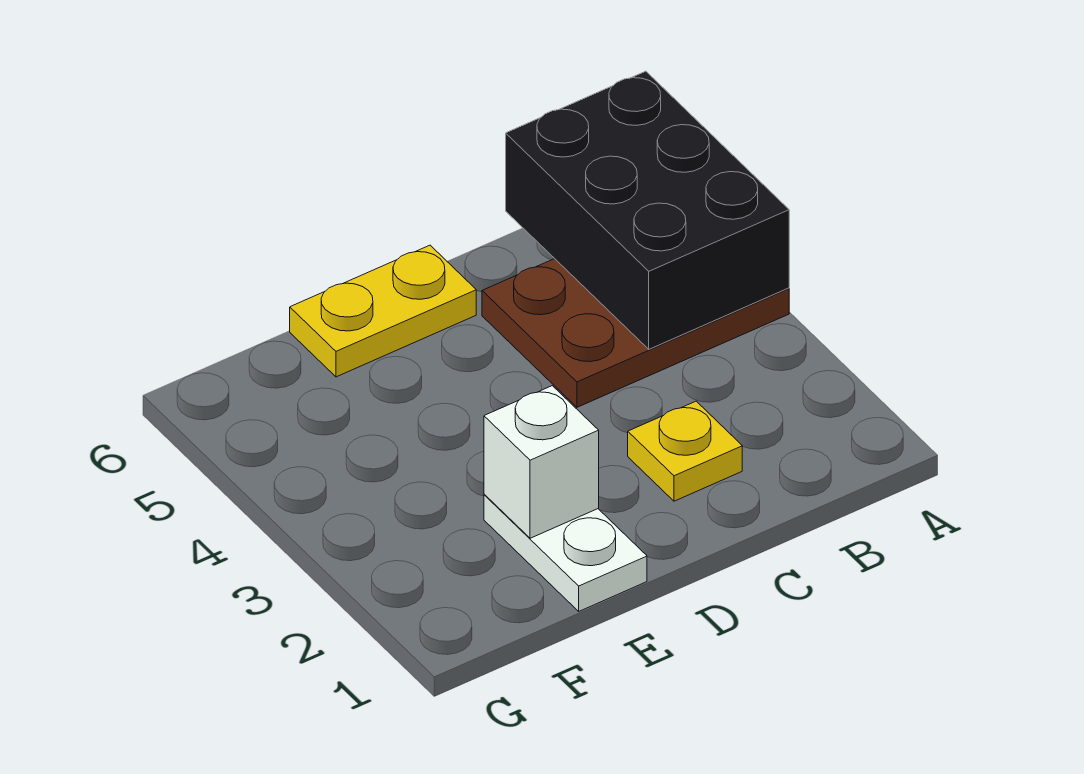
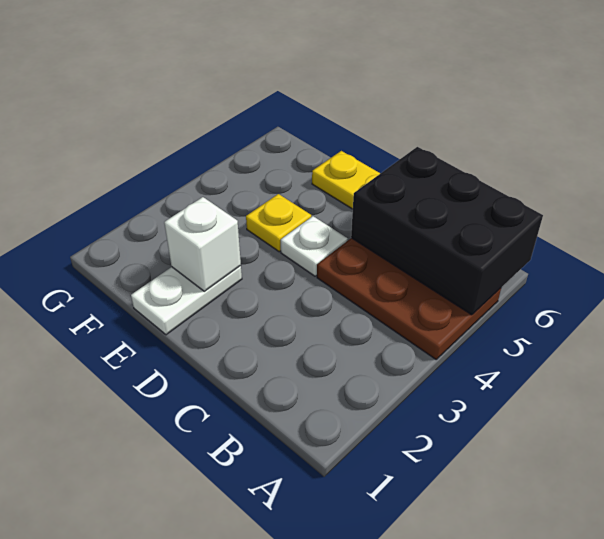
black 2x3 brick [506,71,789,349] -> black 2x3 brick turned to [351,147,543,315]
yellow 1x1 plate [628,401,742,501] -> yellow 1x1 plate moved to [246,194,311,252]
none -> white 1x1 plate [281,216,348,276]

